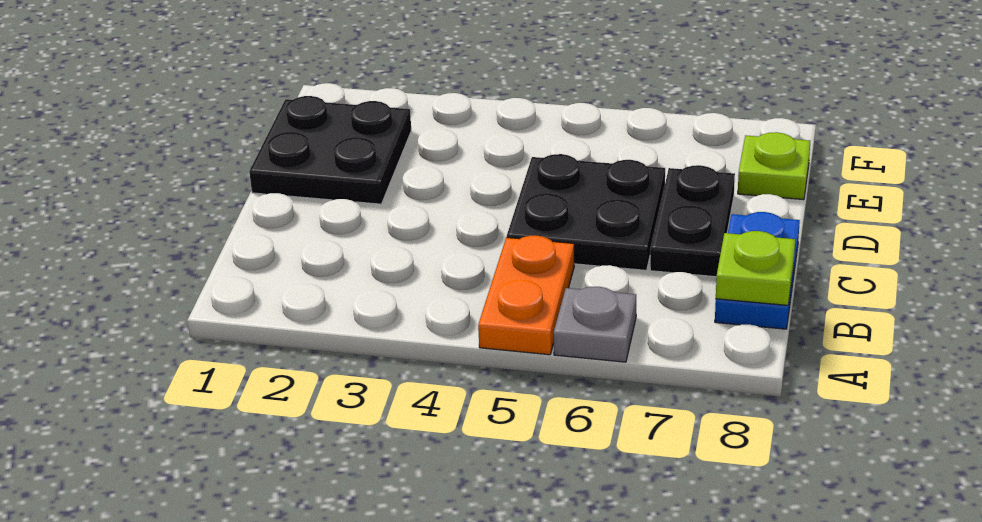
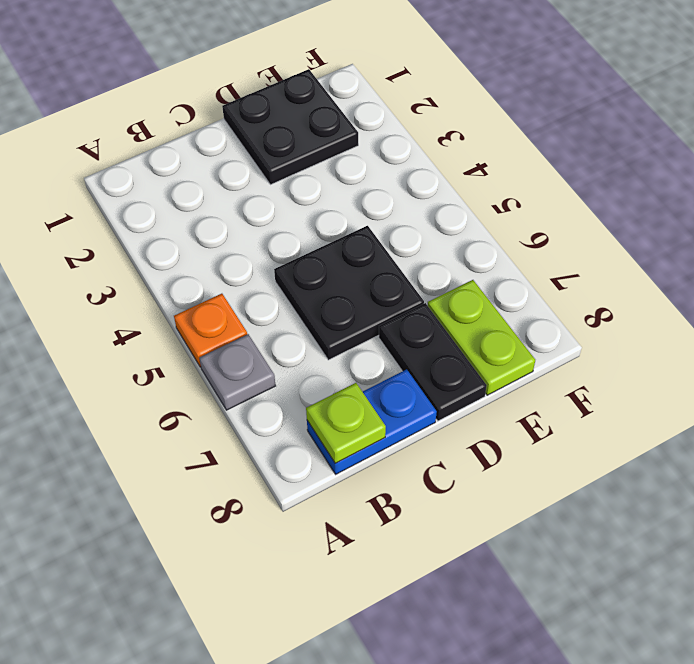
orange 1x2 plate [478,236,574,355] -> orange 1x1 plate [174,294,247,367]
black 1x2 plate [650,165,735,277] -> black 1x2 plate turned to [379,303,487,421]
lime 1x1 plate [738,132,810,200] -> lime 1x2 plate [427,280,535,395]

